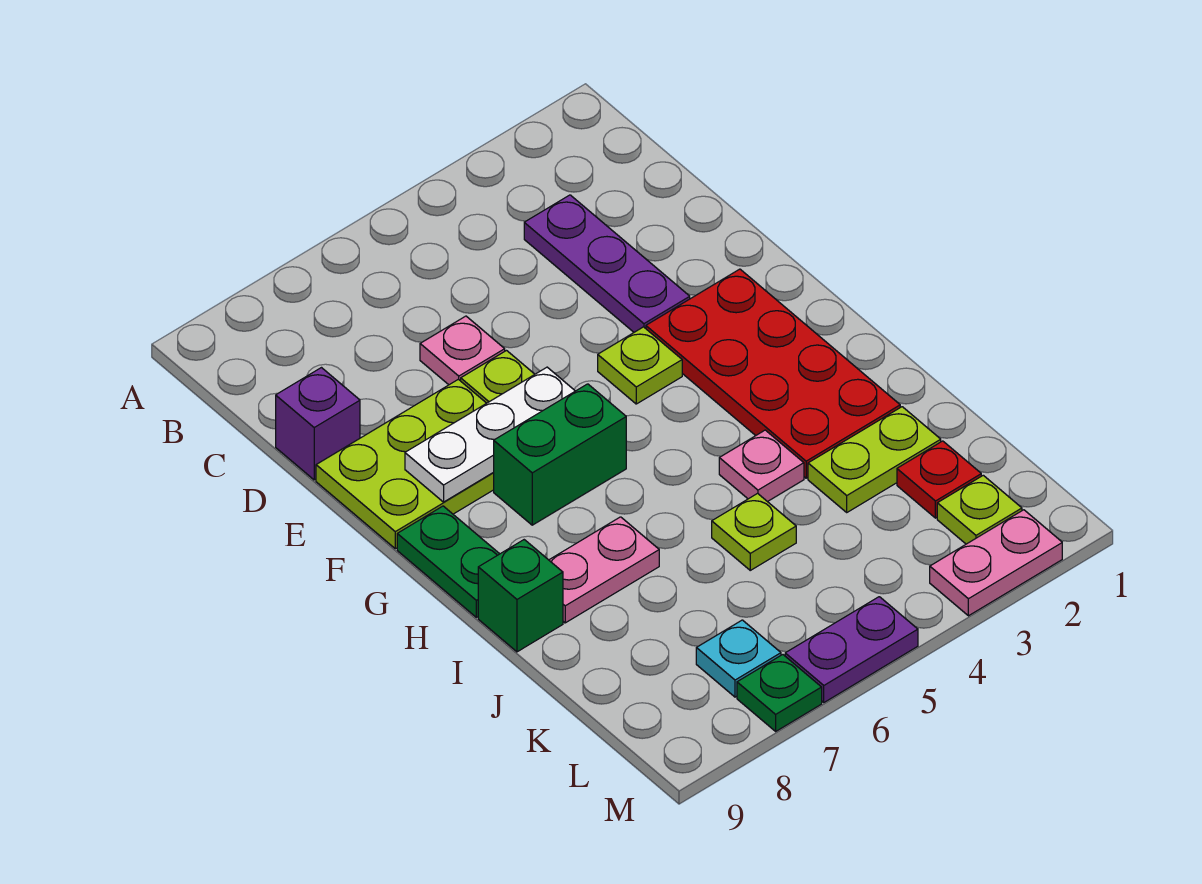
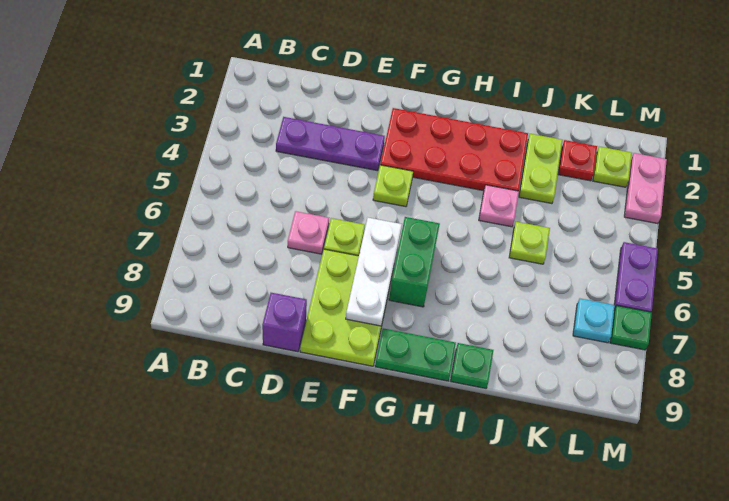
pink 1x2 plate [549,517,659,623] -> none
green 1x1 brick [478,540,563,652] -> green 1x1 plate [451,343,493,388]

